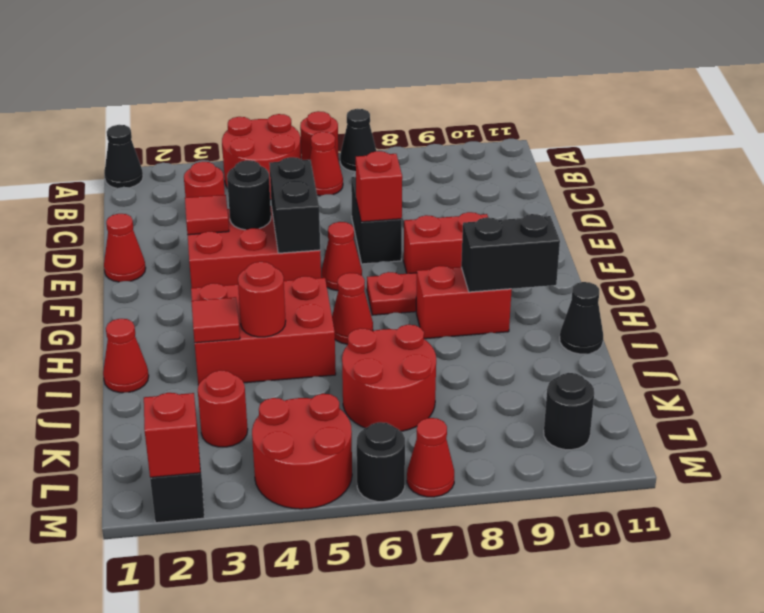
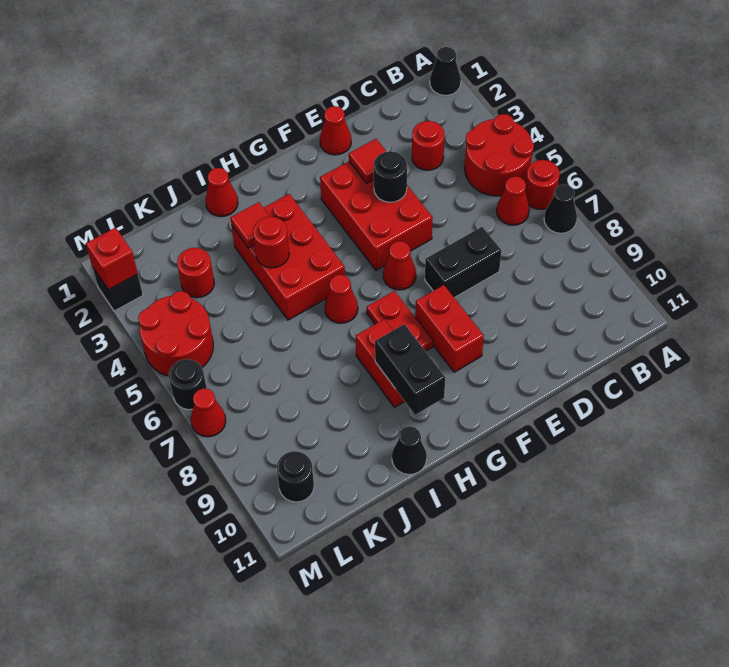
black 1x2 brick [270,157,320,253] -> none
red 1x1 brick [356,151,402,222] -> none
red 2x2 round brick [342,325,436,431] -> none

